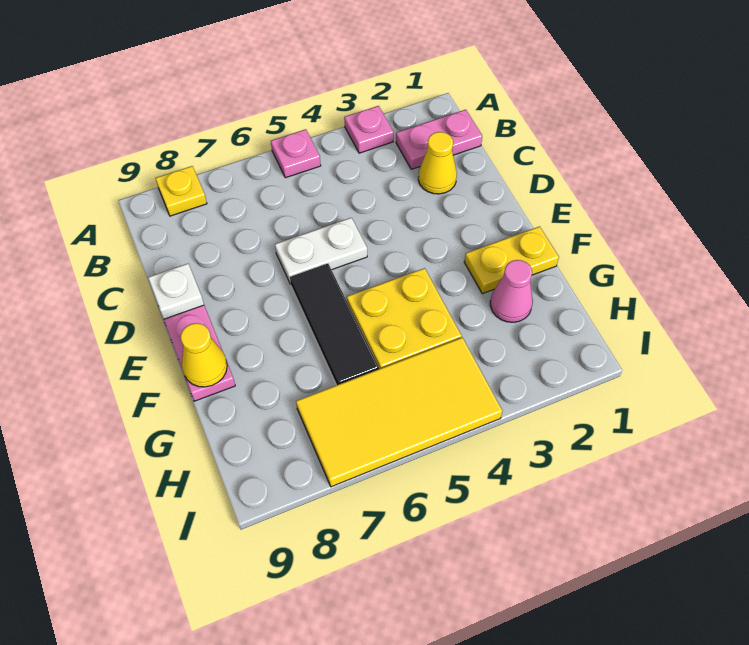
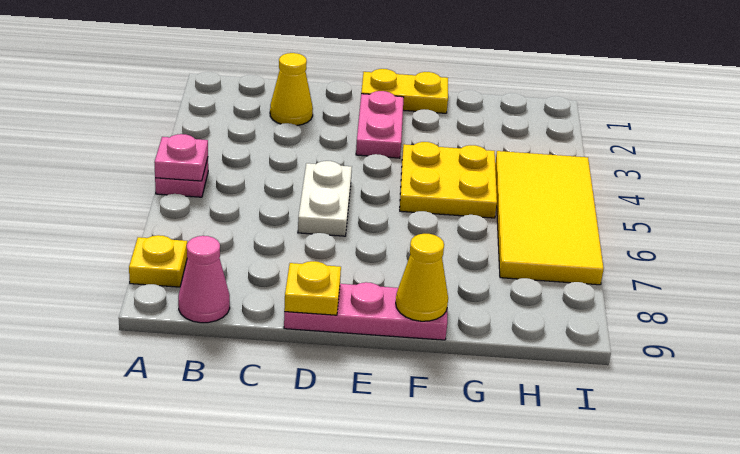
pink 1x1 plate [344,106,394,153] -> pink 1x1 plate moved to [154,134,208,181]
pink 1x2 plate [396,110,482,169] -> pink 1x2 plate moved to [356,91,404,158]
white 1x1 plate [148,264,204,319] -> yellow 1x1 plate [284,261,341,315]
black 1x3 tile [290,264,379,385] -> none
yellow 1x2 plate [464,226,559,294] -> yellow 1x2 plate turned to [361,69,448,113]
pink 1x1 cone [490,260,533,322] -> pink 1x1 cone moved to [178,236,230,323]

